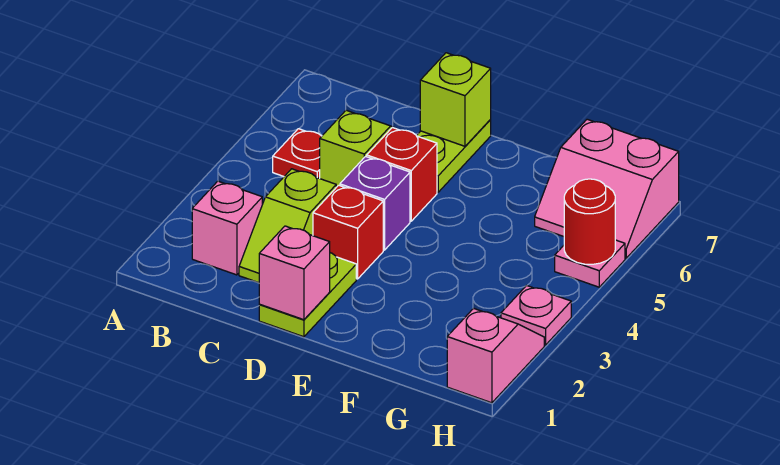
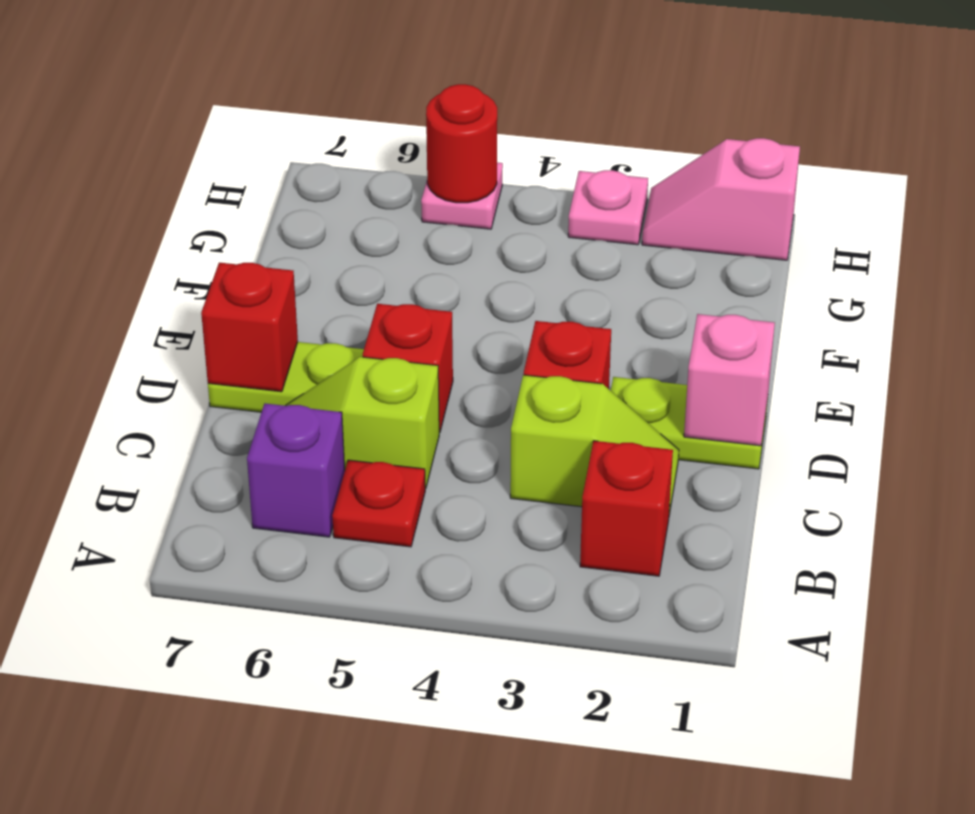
pink 1x1 brick [192,181,262,275] -> red 1x1 brick [580,441,673,576]
purple 1x1 brick [340,156,410,250] -> purple 1x1 brick moved to [247,403,345,537]
lime 1x1 brick [420,53,491,146] -> red 1x1 brick [201,263,298,392]
pink 2x2 slope [535,119,679,258] -> none

